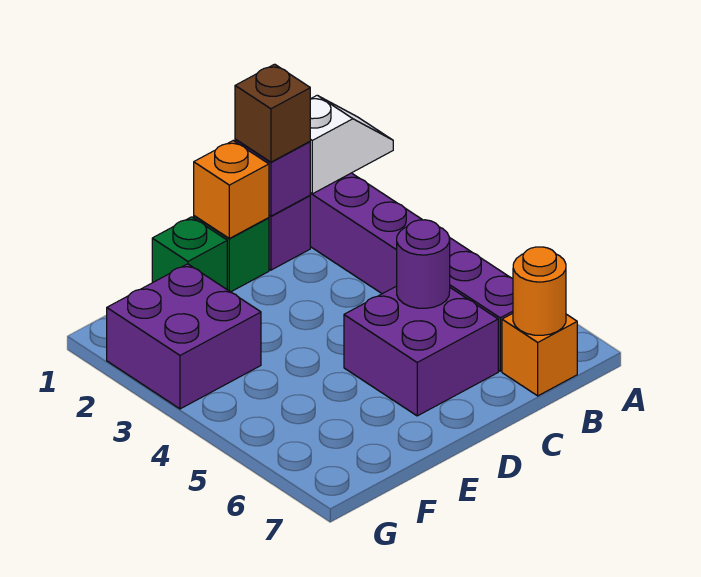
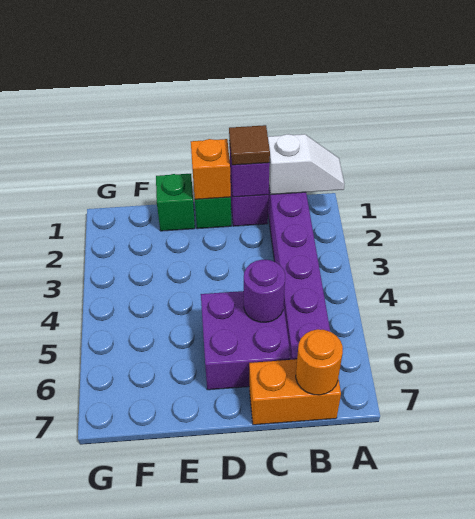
orange 1x1 brick [502,313,577,396] -> orange 1x2 brick [249,359,341,425]
brown 1x1 brick [235,64,310,162] -> brown 1x1 tile [229,125,270,165]
purple 2x2 brick [107,264,261,409] -> none

